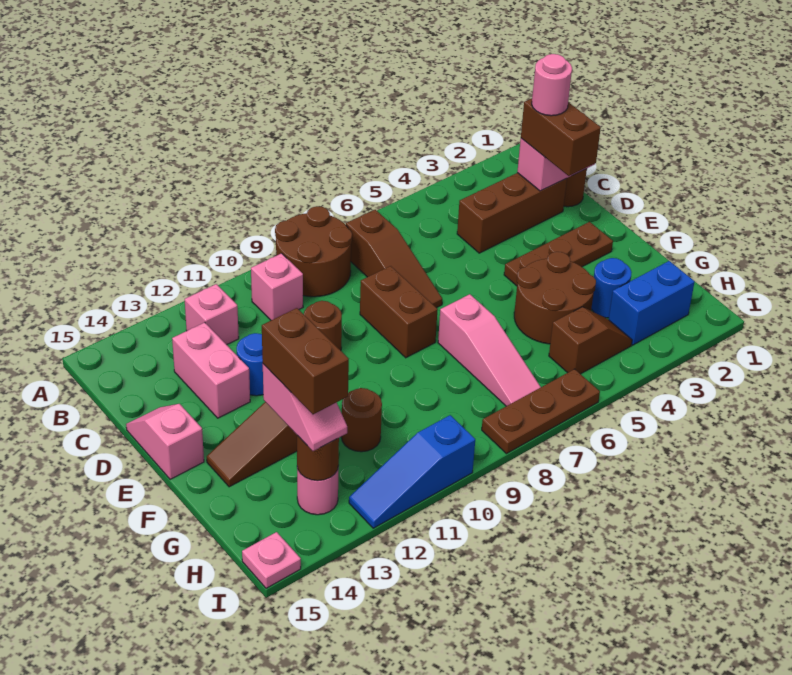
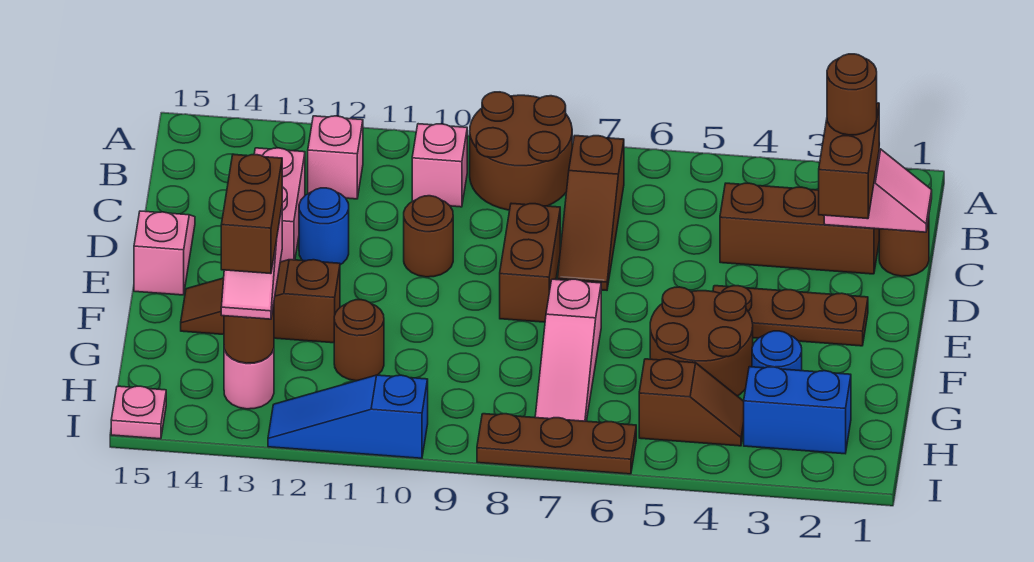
pink 1x1 round brick [532,54,572,116] -> brown 1x1 round brick [827,54,877,135]

